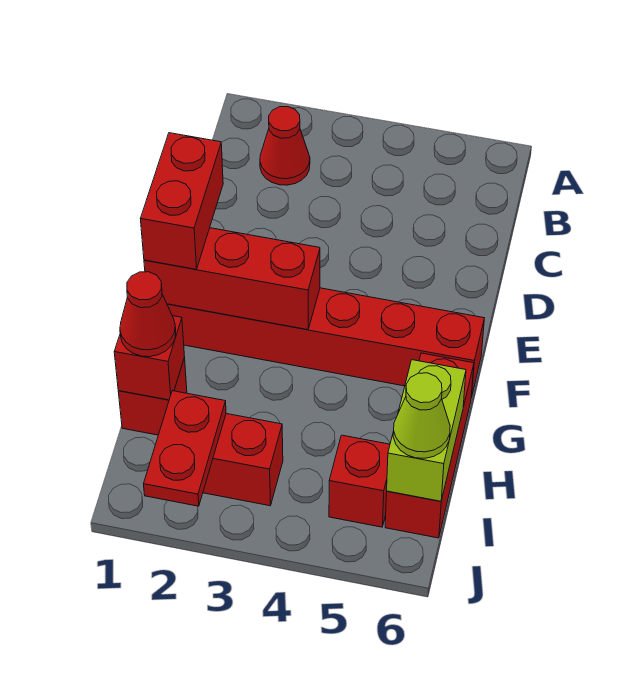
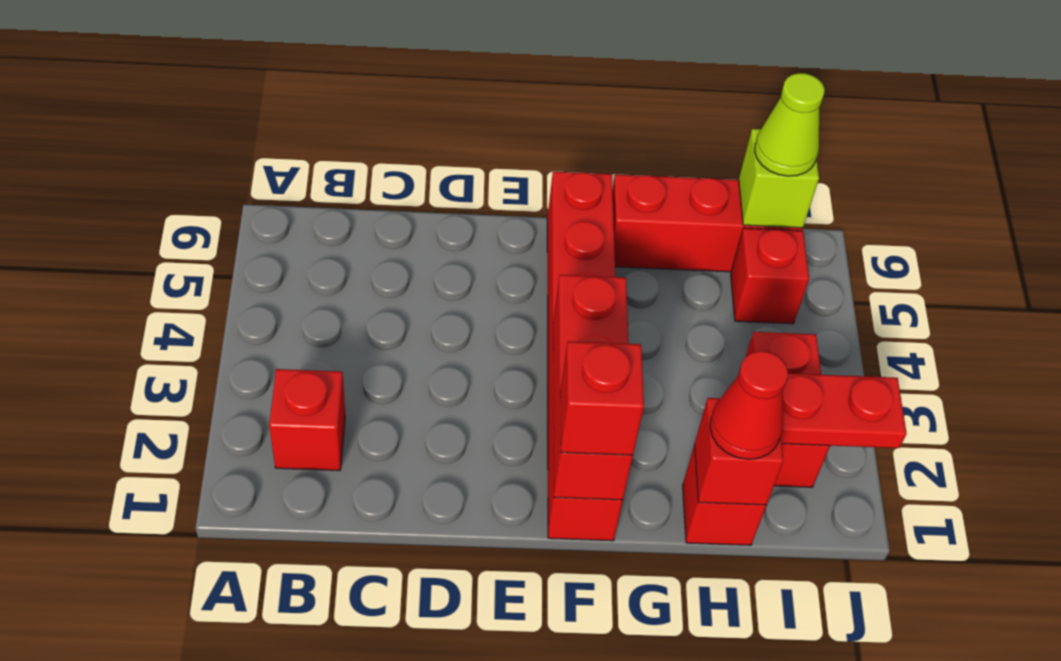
red 1x1 cone [260,107,310,185] -> red 1x1 brick [269,369,345,471]
red 1x2 brick [141,133,223,269] -> red 1x1 brick [560,341,644,455]
lime 1x2 brick [387,360,466,501] -> lime 1x1 brick [739,129,819,228]

